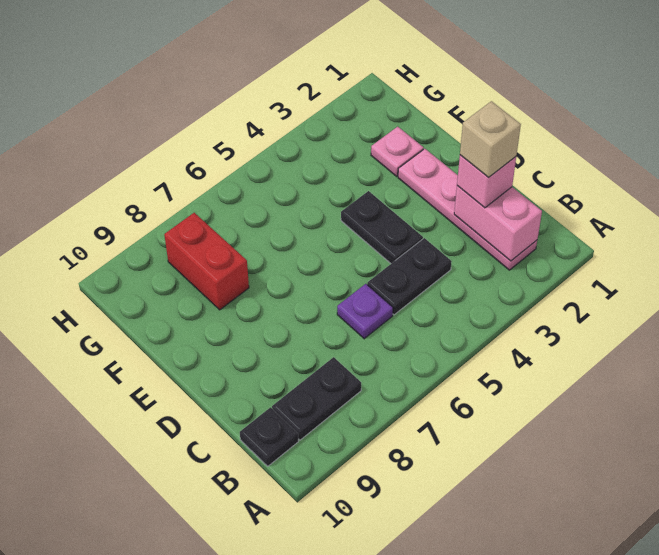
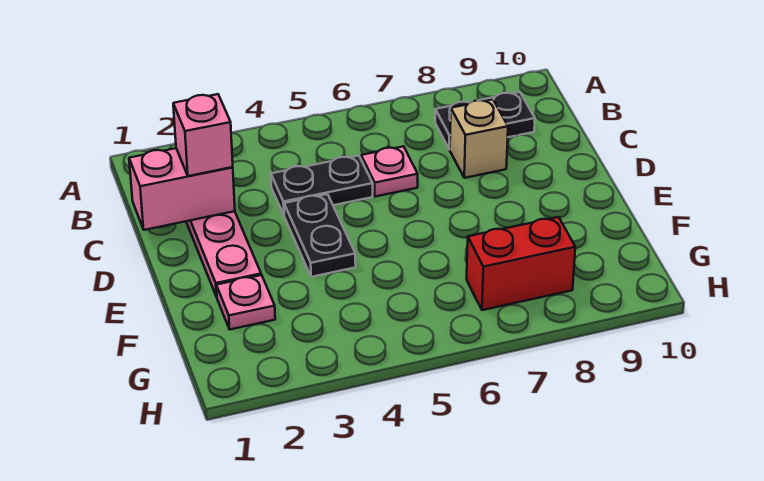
pink 1x2 brick [454,186,542,261] -> pink 1x2 brick turned to [129,148,235,230]
black 1x1 plate [240,407,298,466] -> none
tan 1x1 brick [460,101,521,178] -> tan 1x1 brick moved to [450,99,508,178]
purple 1x1 plate [337,284,393,339] -> pink 1x1 plate [361,146,418,197]
red 1x2 brick [164,213,249,310] -> red 1x2 brick turned to [467,217,575,310]

